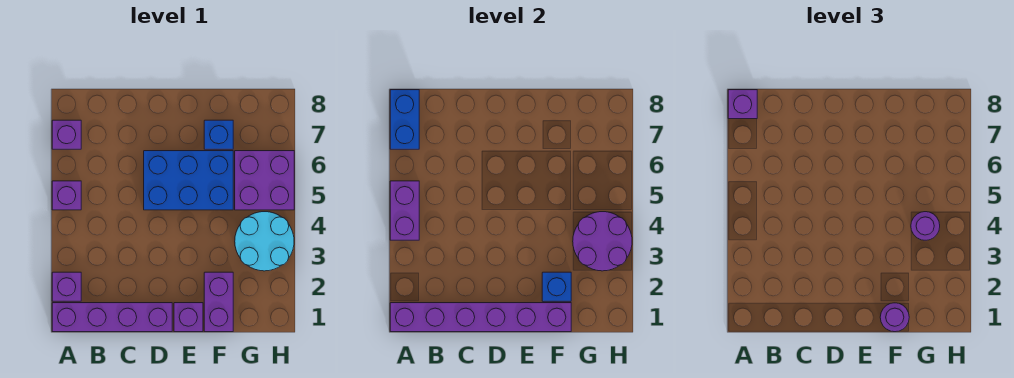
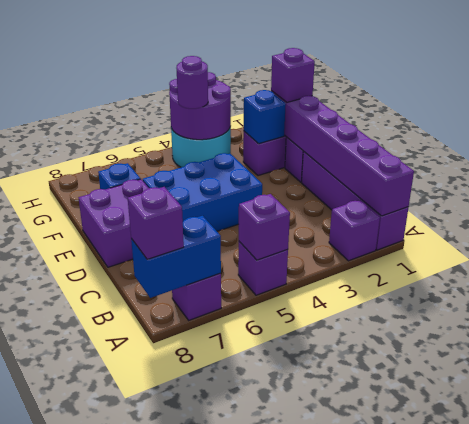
purple 1x2 brick [390,181,419,240] -> purple 1x1 brick [239,194,290,260]
blue 2x3 brick [144,151,233,210] -> blue 2x3 brick turned to [143,153,262,231]
purple 1x1 round brick [880,303,909,332] -> purple 1x1 brick [271,48,315,102]
purple 2x2 brick [235,151,294,210] -> purple 2x2 brick moved to [79,179,148,267]

